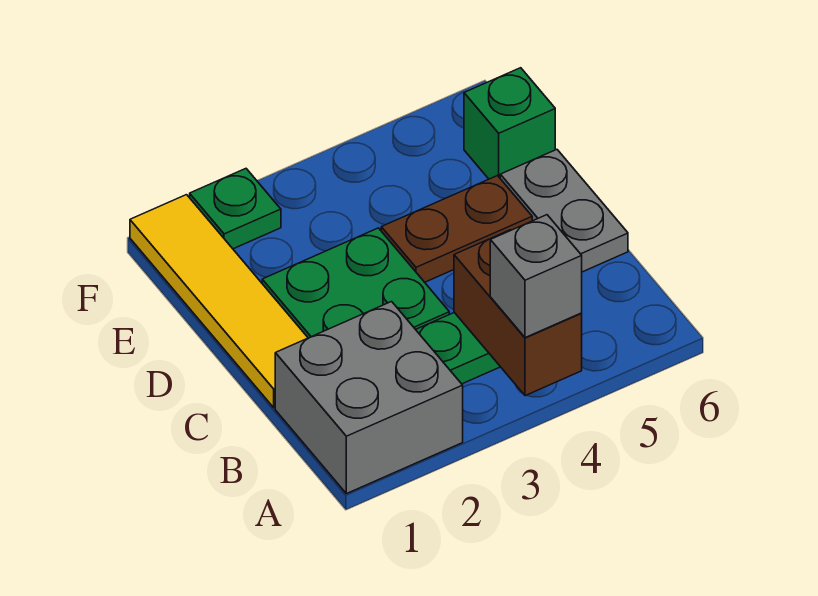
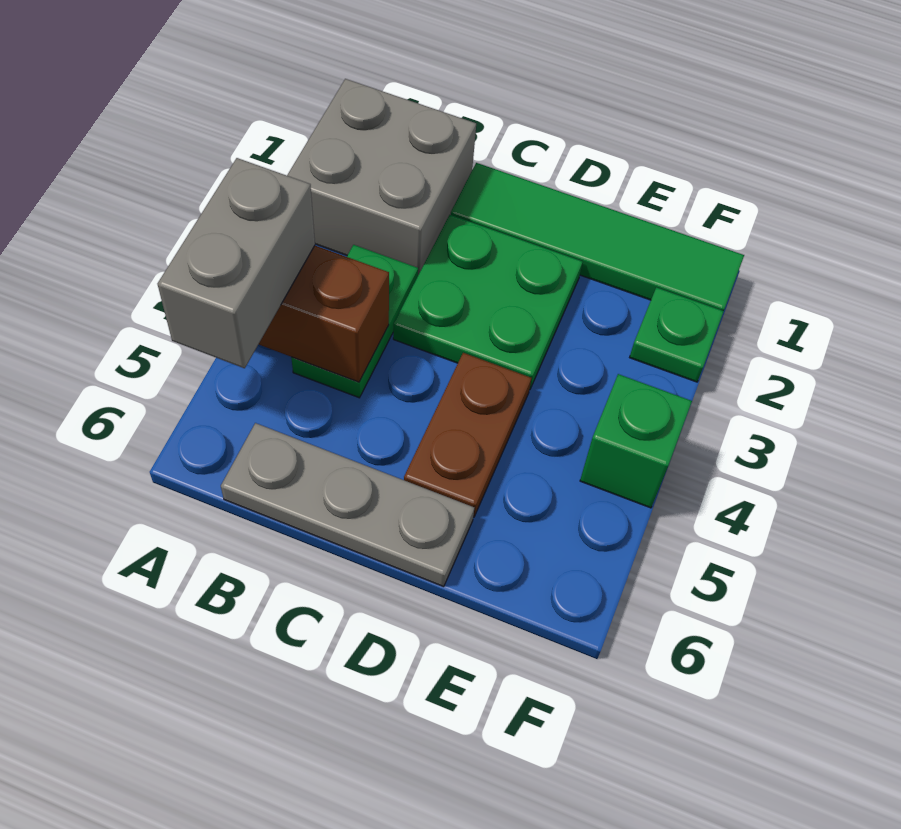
grey 1x1 brick [490,215,582,338] -> grey 1x2 brick [158,158,315,368]
yellow 1x4 tile [130,195,308,408] -> green 1x4 tile [451,163,744,311]
grey 1x2 plate [500,150,628,272] -> grey 1x3 plate [221,423,474,587]
green 1x1 brick [464,68,555,179] -> green 1x1 brick moved to [580,374,692,508]

